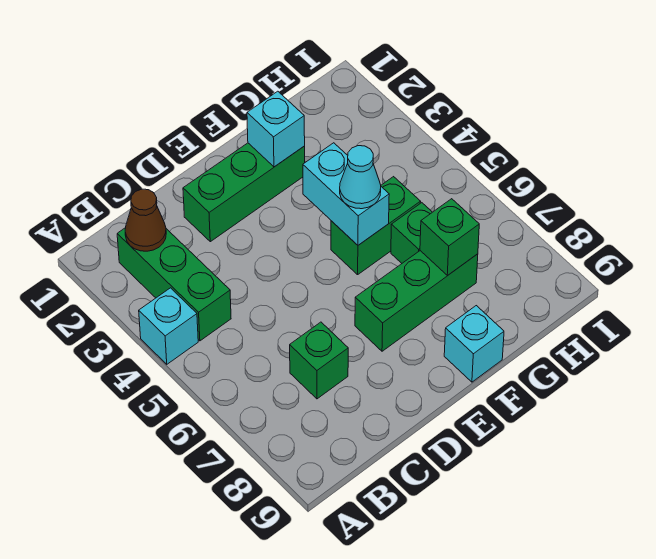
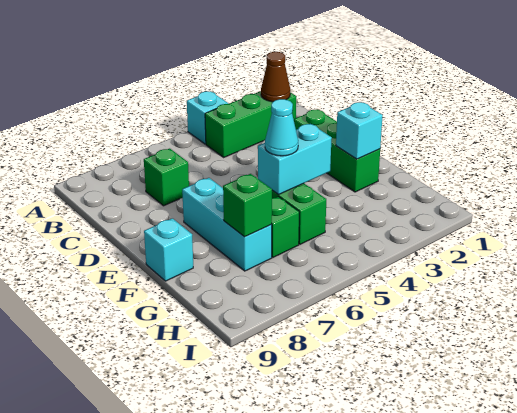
green 1x3 brick [355,251,478,351] -> cyan 1x3 brick [182,178,272,271]

